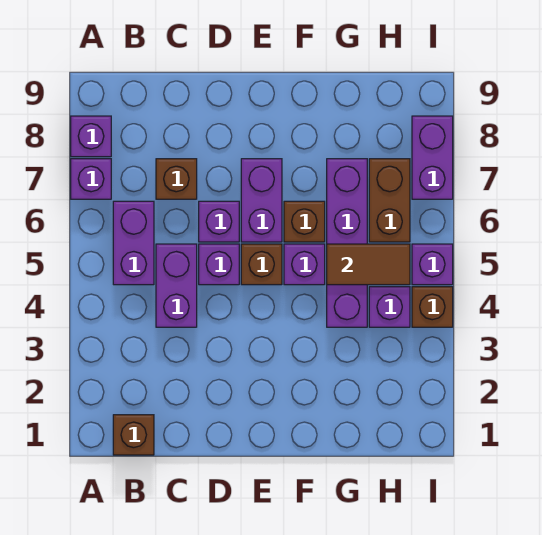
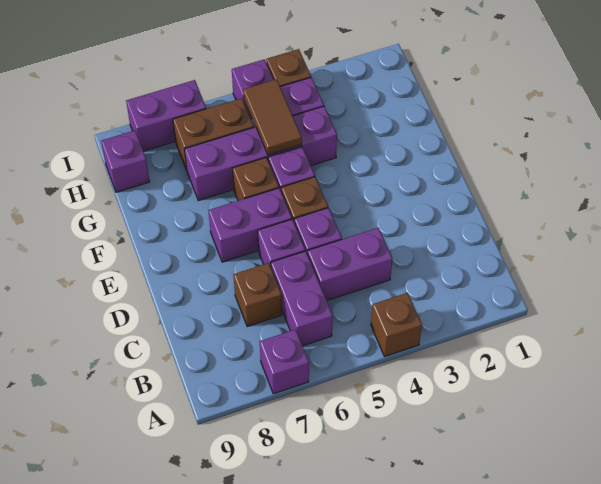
purple 1x1 brick [71,116,111,157] -> purple 1x1 brick moved to [101,131,150,192]
brown 1x1 brick [113,415,154,455] -> brown 1x1 brick moved to [371,293,422,357]
purple 1x2 brick [113,201,154,285] -> purple 1x2 brick turned to [271,251,333,346]

